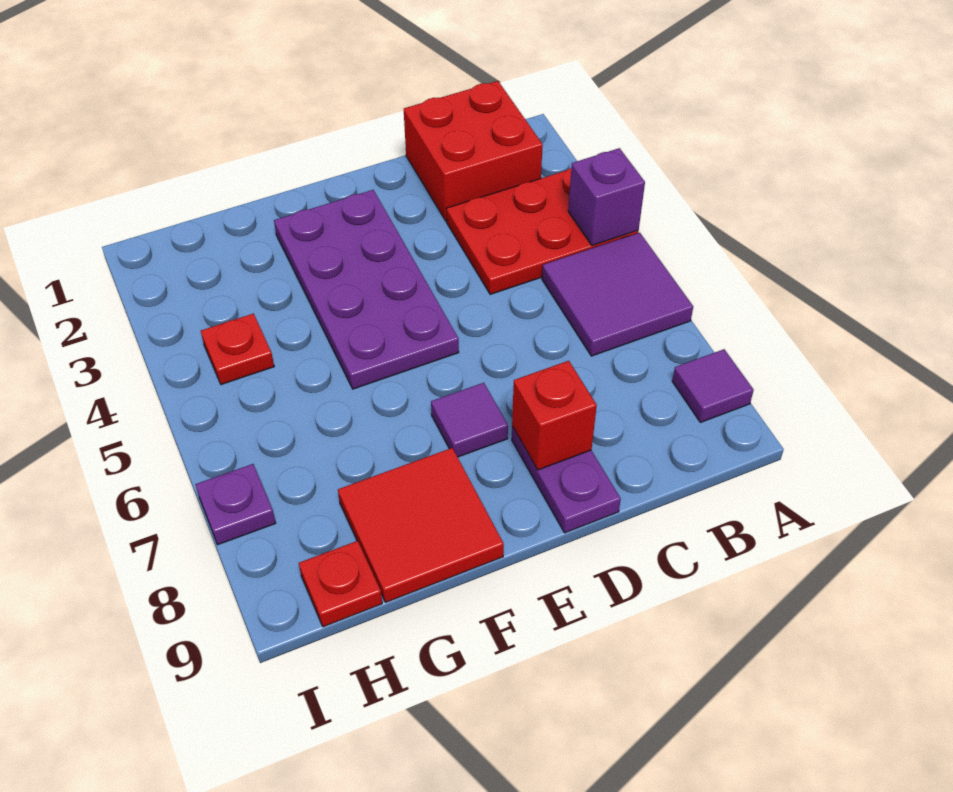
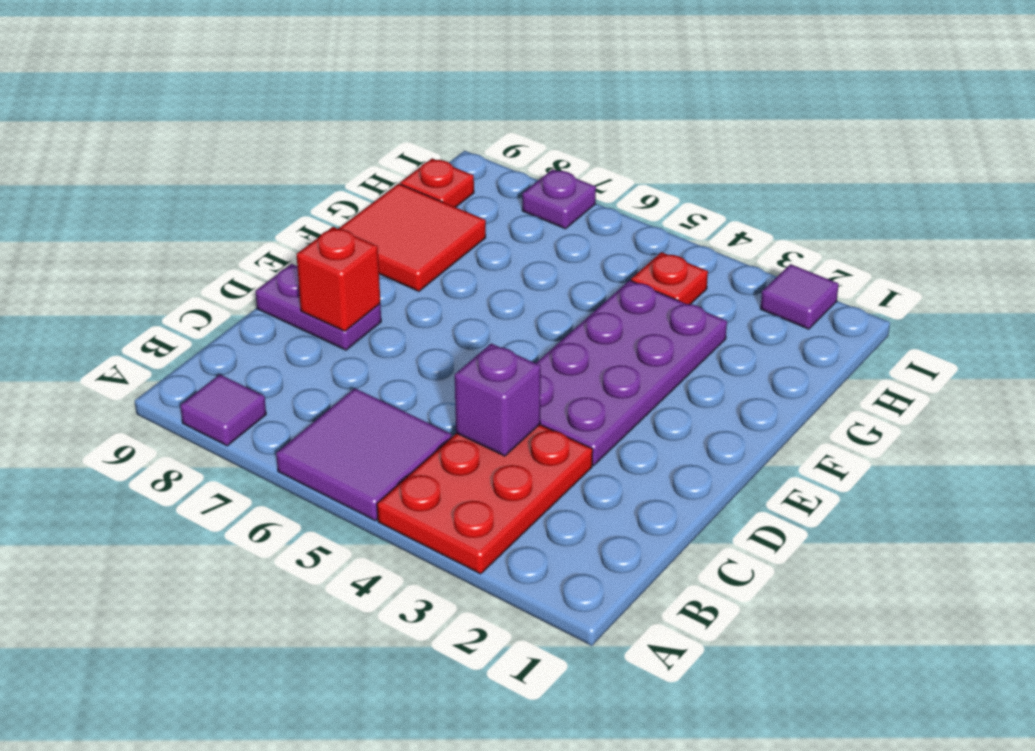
purple 1x1 brick [568,148,645,245] -> purple 1x1 brick moved to [455,343,541,456]
red 2x2 brick [404,81,543,221] -> none
purple 2x4 plate [274,190,459,389] -> purple 2x4 plate turned to [536,280,727,465]
purple 1x1 tile [431,383,508,457] -> purple 1x1 tile moved to [760,264,839,329]

